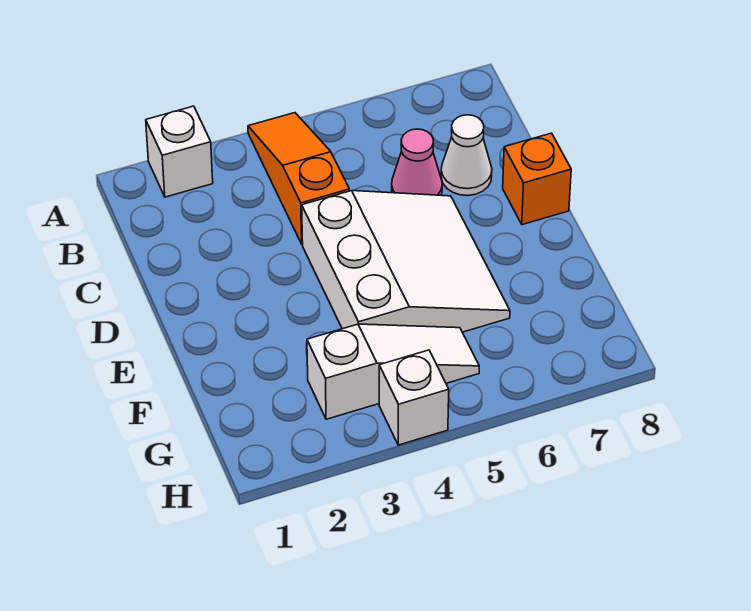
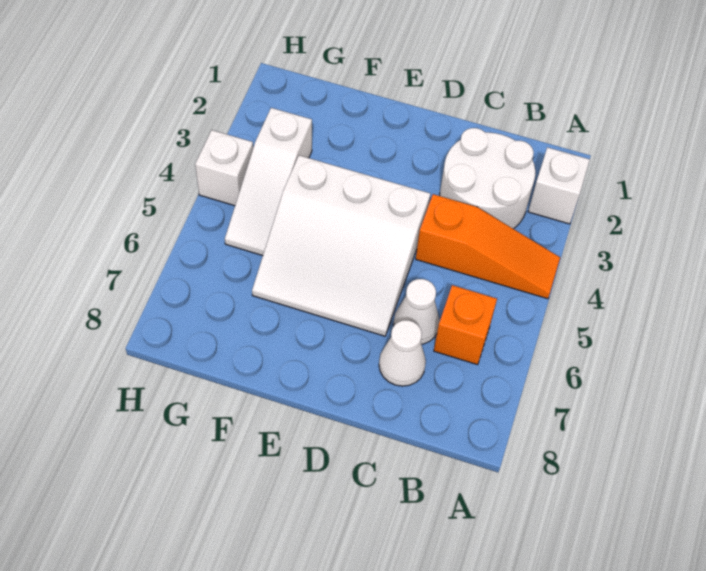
none -> white 2x2 round brick [440,128,535,229]
pink 1x1 cone [392,129,442,195] -> white 1x1 cone [393,279,440,344]
orange 1x1 brick [503,133,571,225] -> orange 1x1 brick moved to [434,285,497,365]

